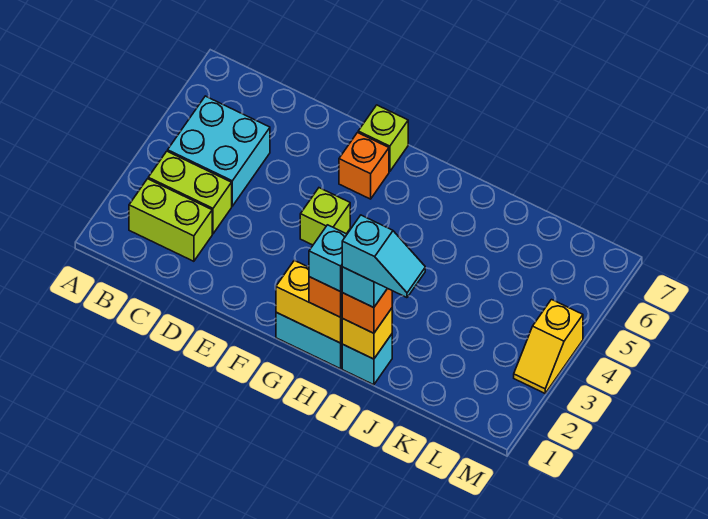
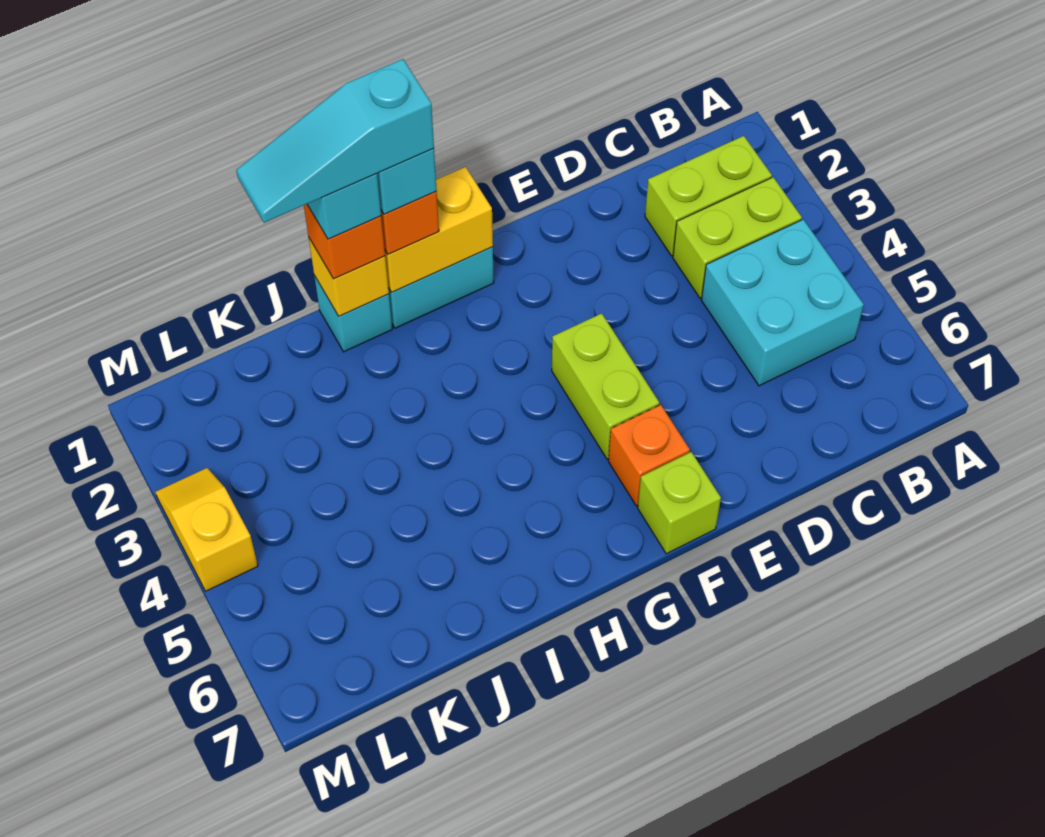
lime 1x1 brick [300,188,350,245] -> lime 1x2 brick [552,313,659,459]
cyan 1x2 slope [342,215,425,298] -> cyan 1x3 slope [236,59,434,223]

